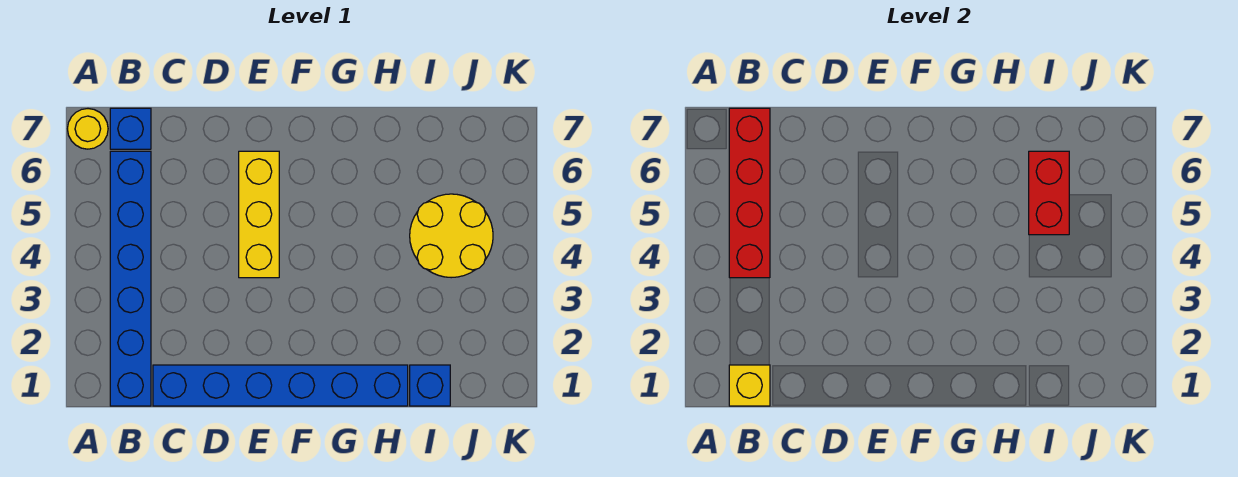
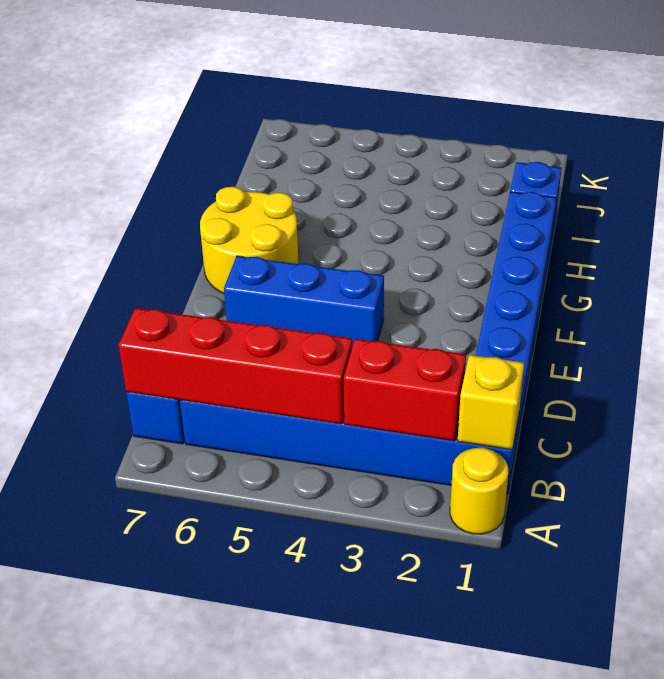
yellow 1x1 round brick [68,109,108,149] -> yellow 1x1 round brick moved to [450,448,508,534]
yellow 1x3 brick [239,151,279,278] -> blue 1x3 brick [224,256,384,347]
yellow 2x2 round brick [410,194,493,278] -> yellow 2x2 round brick moved to [200,187,299,294]
red 1x2 brick [1029,151,1069,235] -> red 1x2 brick moved to [344,339,466,441]

